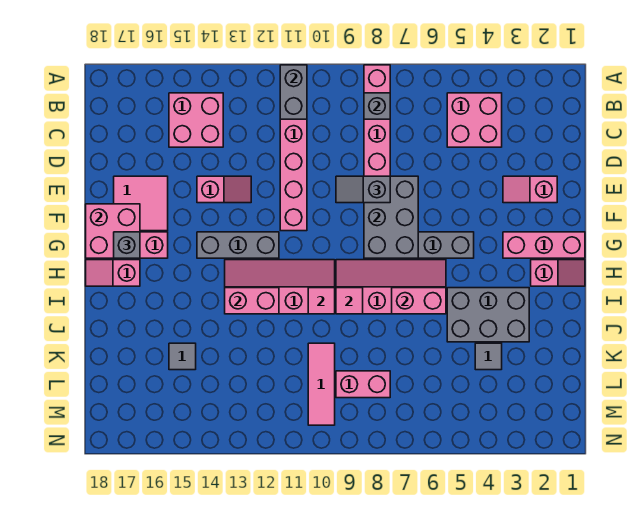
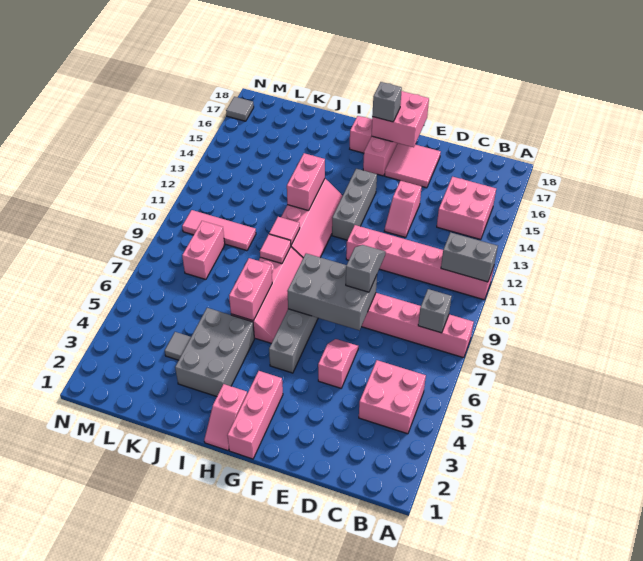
pink 1x2 slope [503,176,557,203] -> pink 1x2 slope moved to [318,339,358,388]
grey 1x1 tile [169,343,196,370] -> grey 1x1 tile moved to [226,97,254,121]

